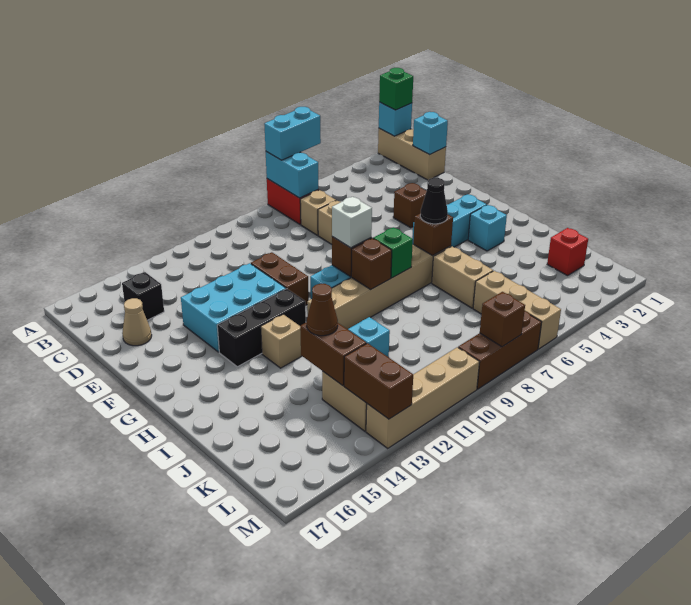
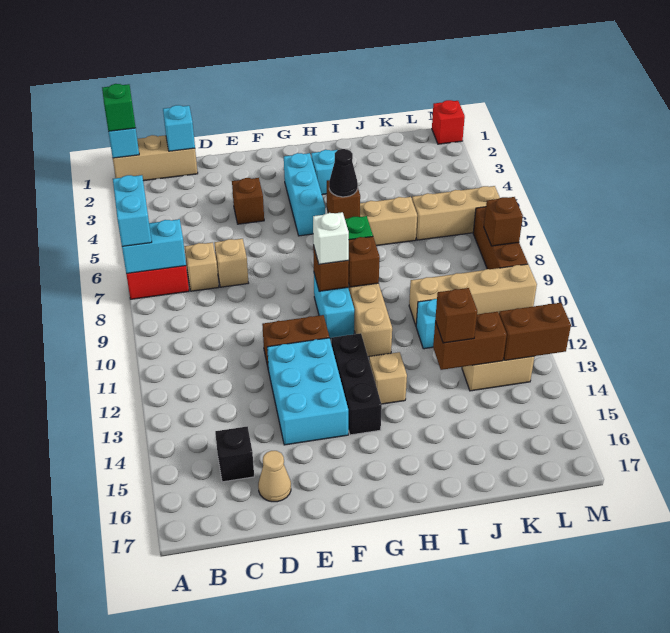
brown 1x1 cone [307,284,338,336] -> brown 1x1 brick [435,288,477,343]
red 1x1 brick [547,228,588,276] -> red 1x1 brick moved to [432,100,465,144]
tan 1x4 brick [366,347,480,448] -> tan 1x4 brick turned to [409,264,537,325]

